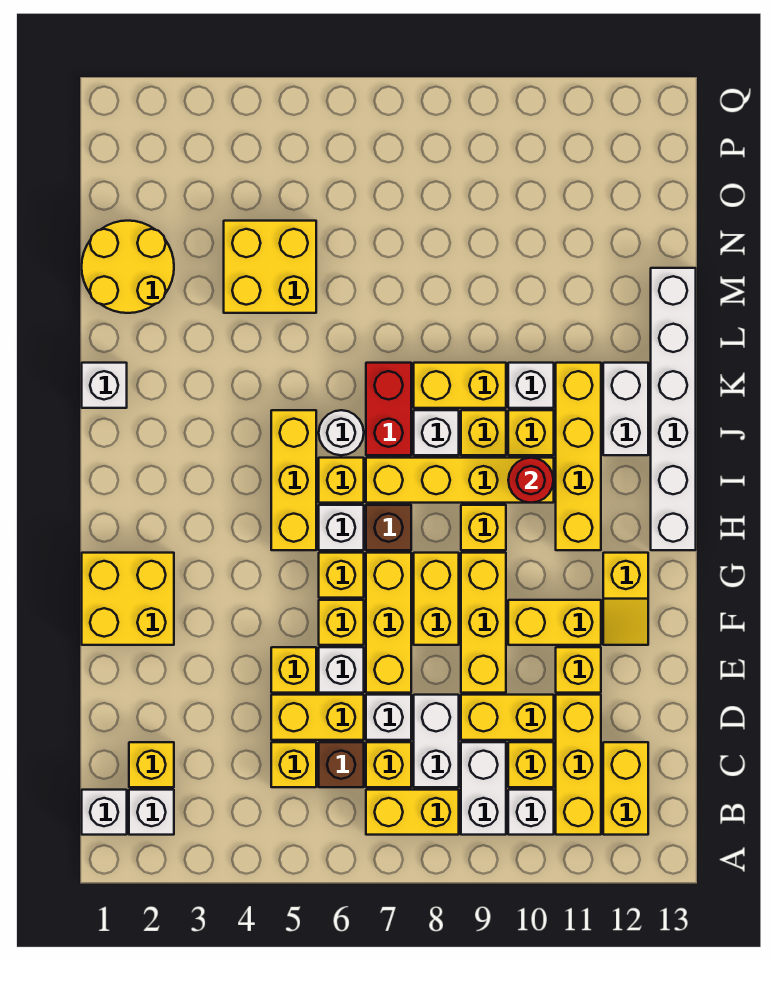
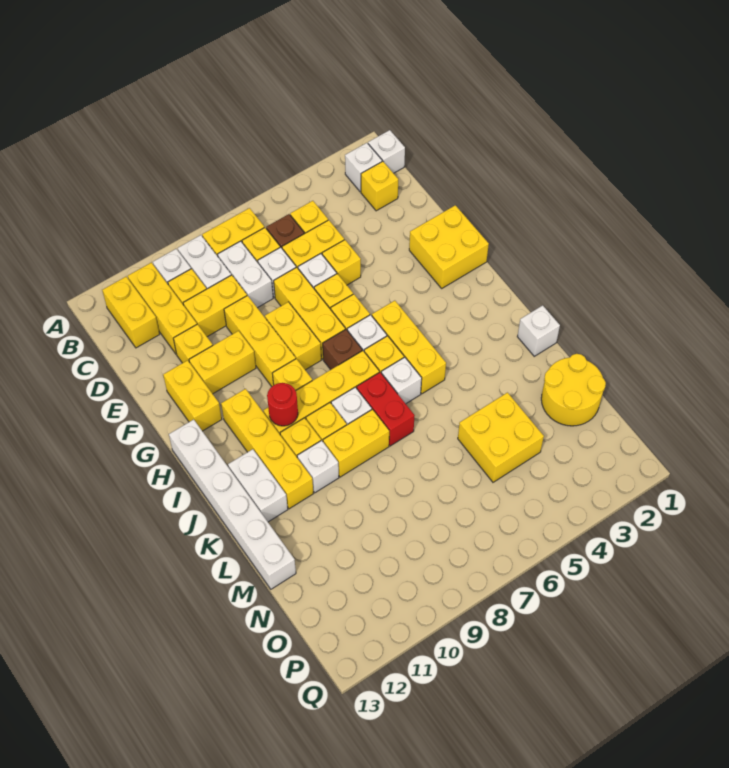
yellow 1x2 slope [603,553,648,645] -> yellow 1x2 brick [163,360,222,431]
white 1x1 round brick [319,410,364,455] -> white 1x1 brick [381,357,422,404]

